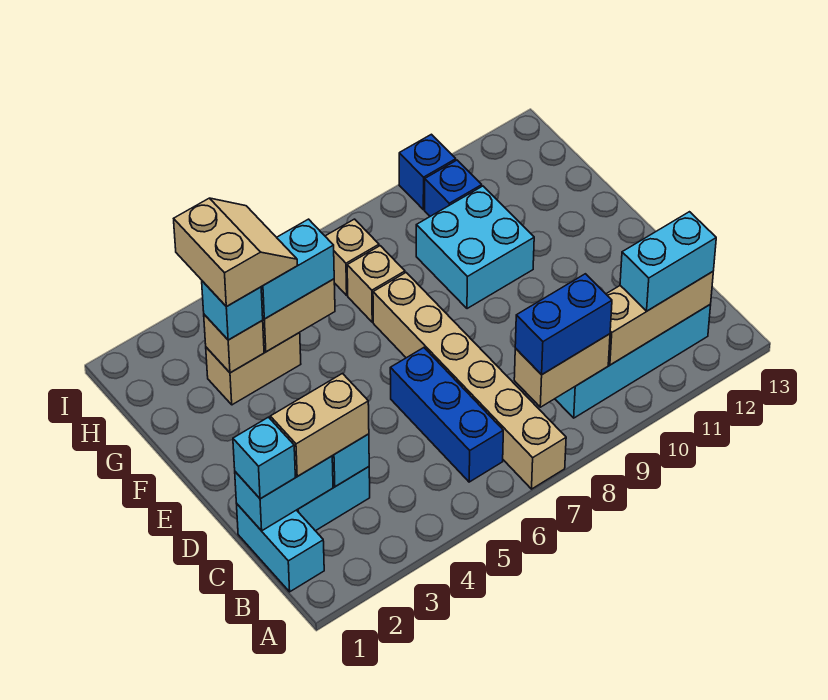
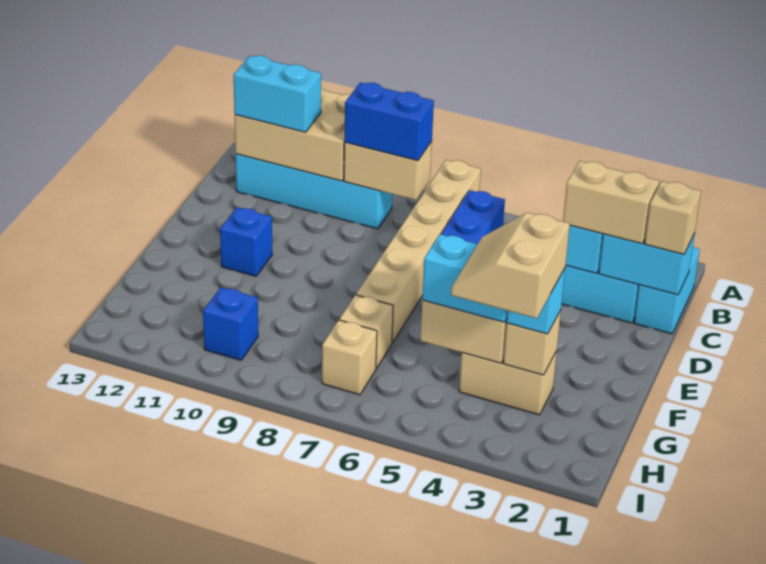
tan 1x3 brick [606,272,713,365] -> tan 2x3 brick [235,88,351,181]
cyan 1x1 brick [233,417,295,499] -> tan 1x1 brick [645,181,701,254]
cyan 2x2 brick [416,186,534,309] -> none
blue 1x1 brick [399,134,456,210] -> blue 1x1 brick moved to [220,207,272,276]

